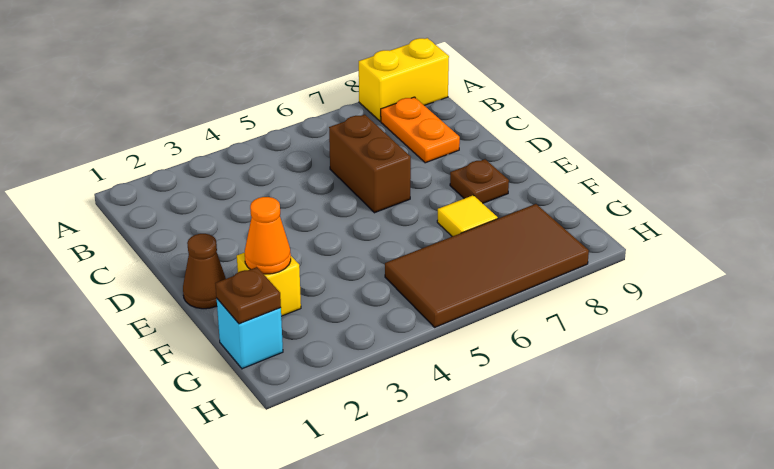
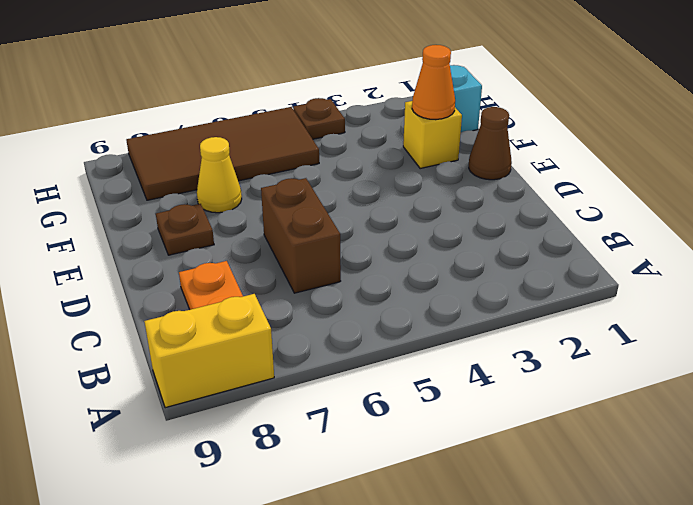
yellow 1x1 tile [437,195,498,236] -> yellow 1x1 cone [197,137,242,213]
brown 1x1 plate [215,267,281,324] -> brown 1x1 plate moved to [293,98,345,139]

